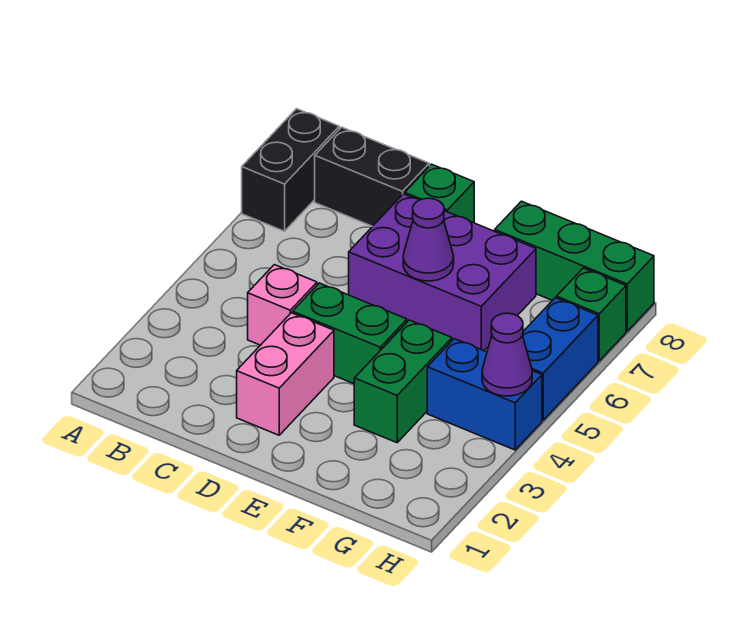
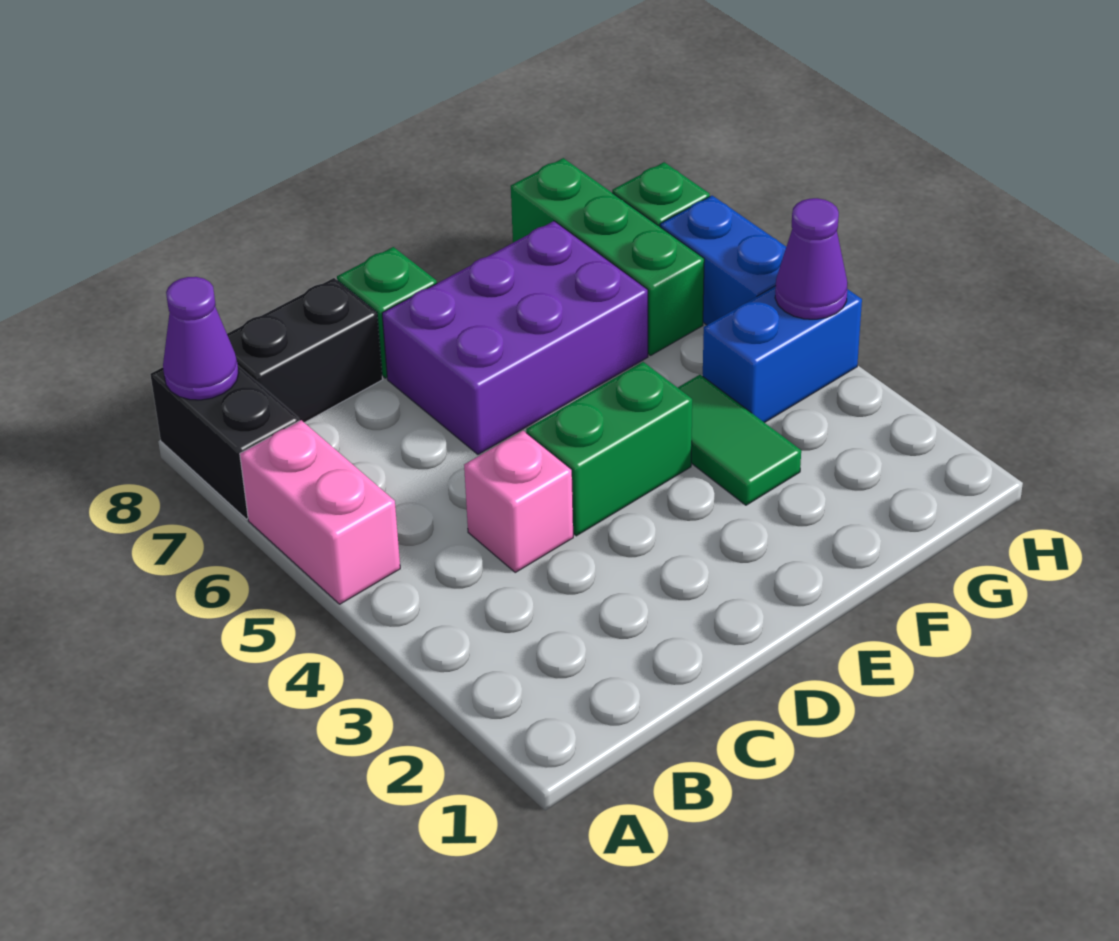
pink 1x2 brick [237,313,334,435] -> pink 1x2 brick moved to [240,420,400,604]
purple 1x1 cone [403,198,454,281] -> purple 1x1 cone moved to [163,277,239,400]
green 1x2 brick [354,320,452,443] -> green 1x2 tile [678,375,801,505]
green 1x3 brick [495,201,654,331] -> green 1x3 brick turned to [511,158,704,355]

